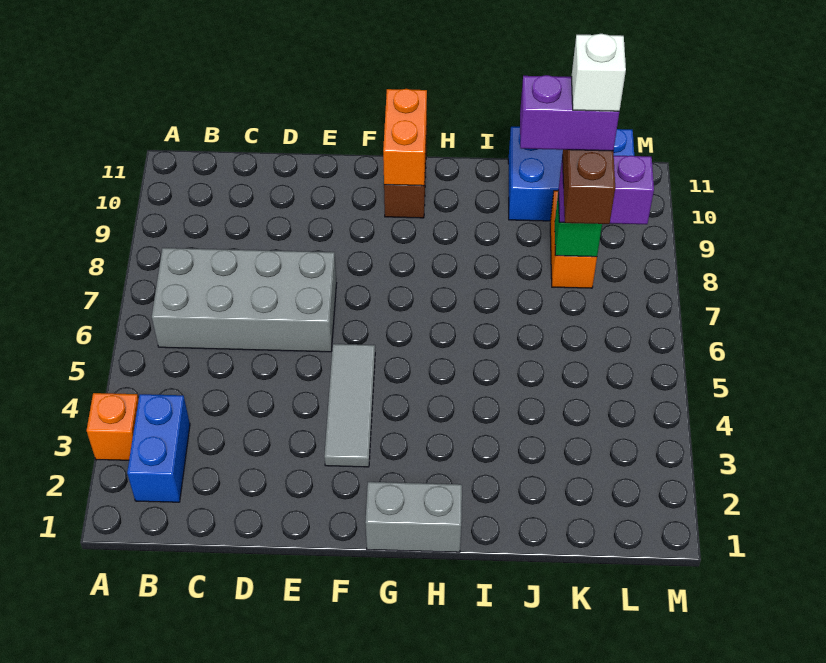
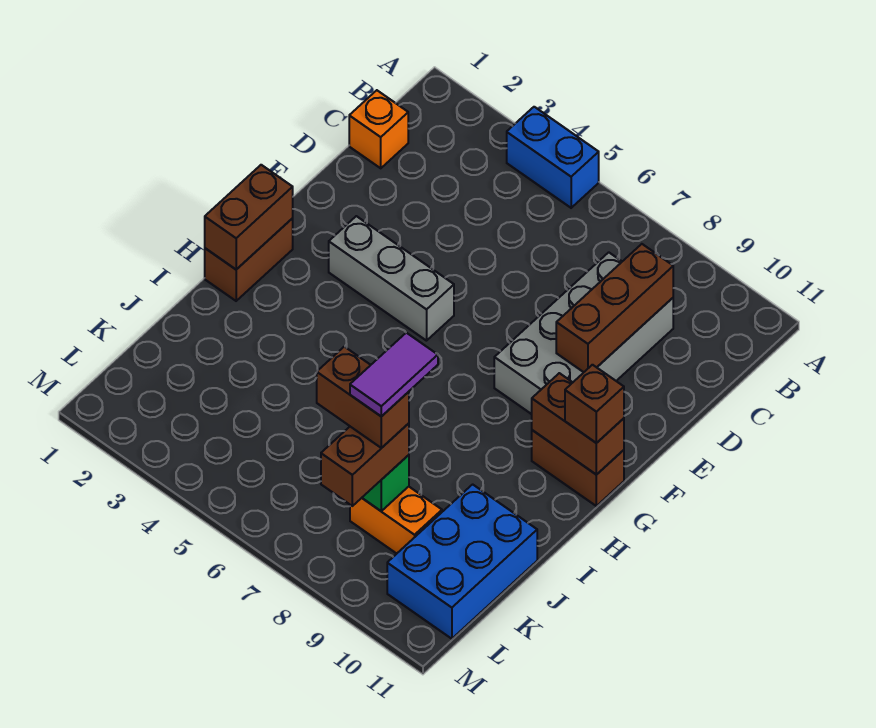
orange 1x1 brick [87,393,139,460] -> orange 1x1 brick moved to [349,90,408,168]
blue 1x2 brick [127,394,190,502] -> blue 1x2 brick moved to [507,107,599,208]
grey 2x4 brick [152,248,337,352] -> grey 2x4 brick moved to [494,252,673,414]
none -> brown 1x3 brick [556,244,673,372]
grey 1x3 tile [324,344,375,467] -> grey 1x3 brick [329,216,454,341]
grey 1x2 brick [365,482,462,552] -> brown 1x2 brick [205,218,293,301]
none -> brown 1x2 brick [205,165,293,269]
orange 1x2 brick [383,89,427,186] -> brown 1x2 brick [532,373,624,475]
none -> brown 1x1 brick [565,365,624,443]
purple 1x2 brick [520,75,619,151] -> purple 1x2 tile [350,333,438,416]
purple 1x2 brick [558,155,654,224] -> brown 1x2 brick [321,423,409,506]
white 1x1 brick [571,34,626,111] -> none

